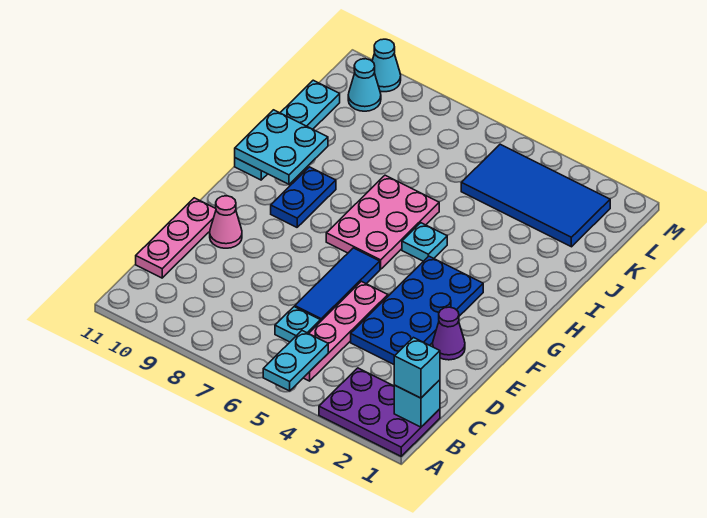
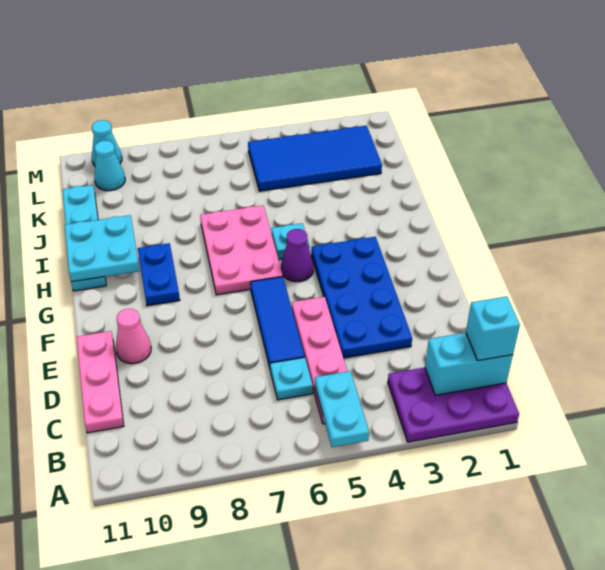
cyan 1x1 brick [394,380,440,427] -> cyan 1x2 brick [425,333,513,395]
purple 1x1 cone [433,307,465,360] -> purple 1x1 cone moved to [281,229,313,282]

